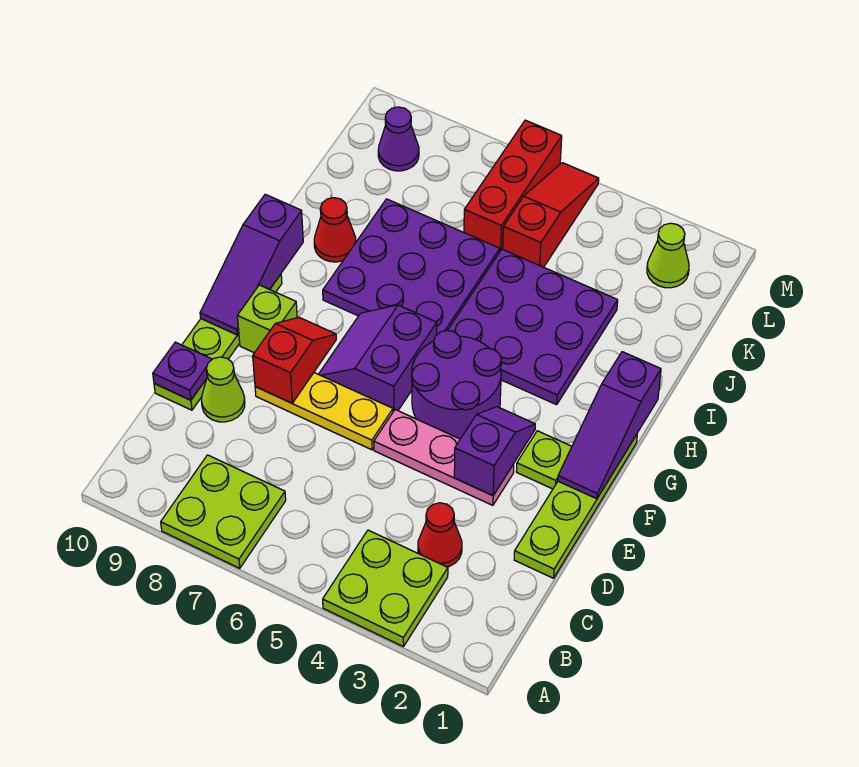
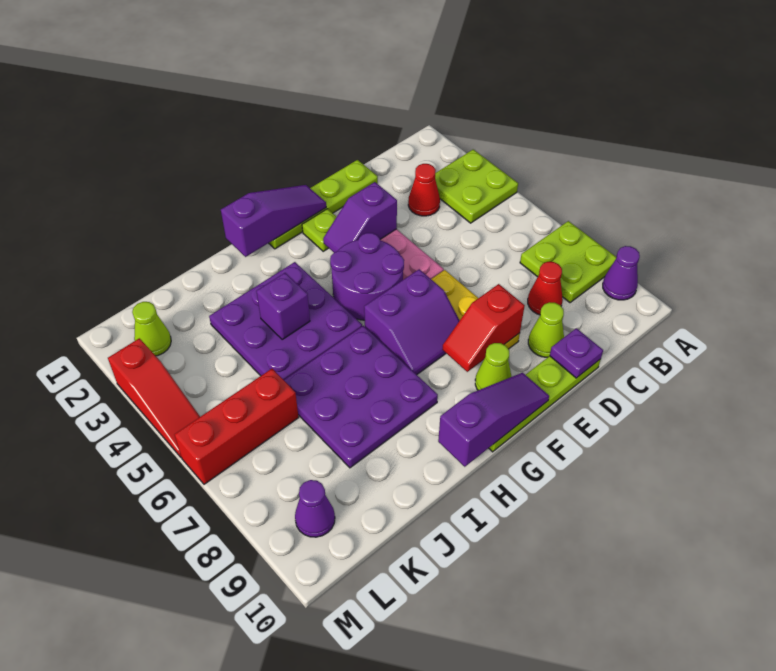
none -> purple 1x1 cone [603,246,640,300]
lime 1x1 brick [237,285,297,353] -> lime 1x1 cone [475,343,512,390]
none -> purple 1x1 brick [256,273,310,340]
red 1x1 cone [314,198,356,262] -> red 1x1 cone moved to [528,262,563,315]
red 1x3 slope [503,163,599,267] -> red 1x3 slope turned to [108,338,200,457]

